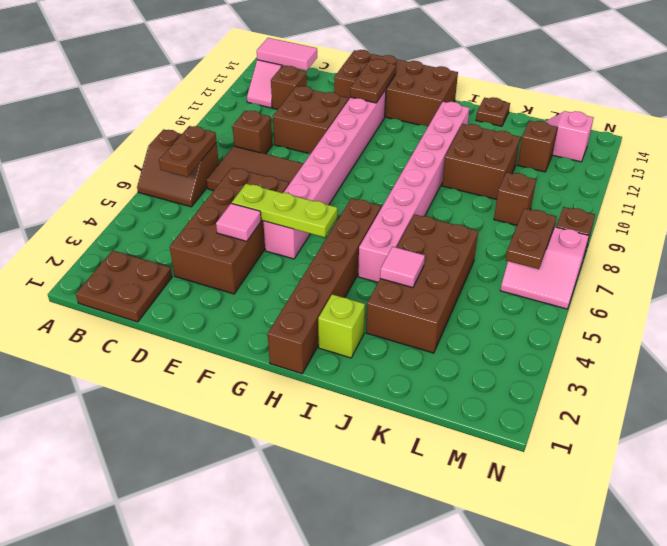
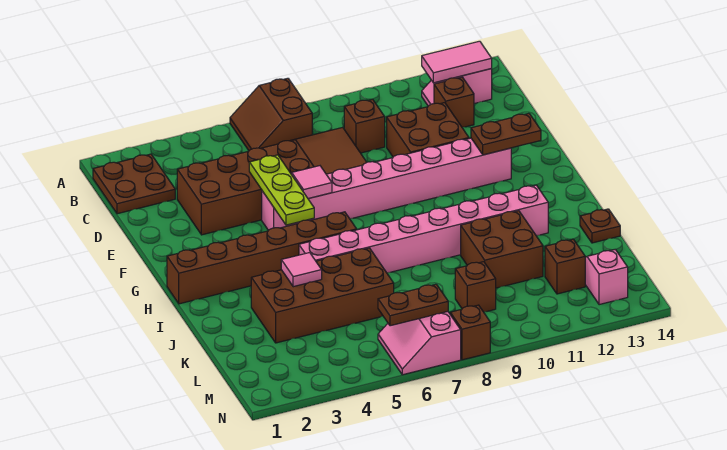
brown 1x2 plate [159,126,216,177] -> none
pink 1x2 tile [257,38,317,71] -> pink 1x2 tile turned to [422,41,492,83]
pink 1x1 tile [216,203,261,241] -> pink 1x1 tile moved to [292,166,332,199]
brown 2x4 brick [334,50,458,126] -> none
lime 1x1 brick [318,294,365,358] -> none

